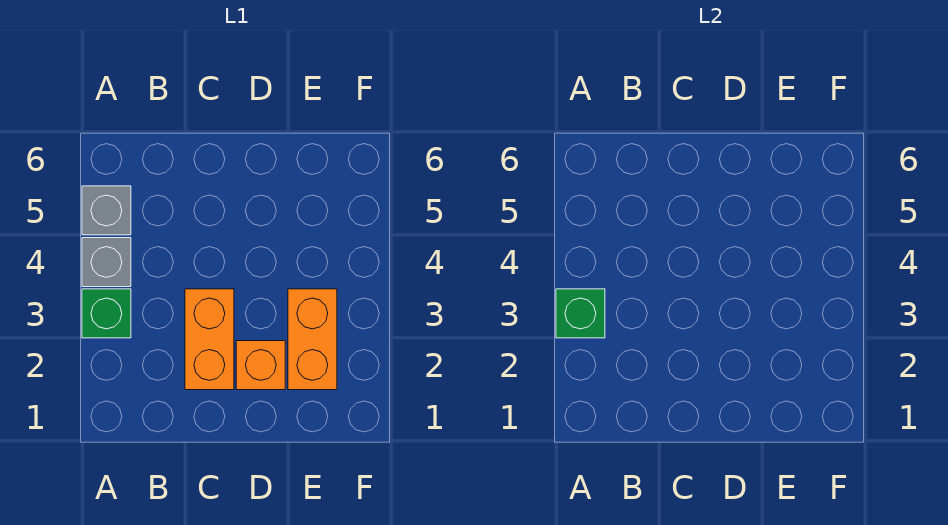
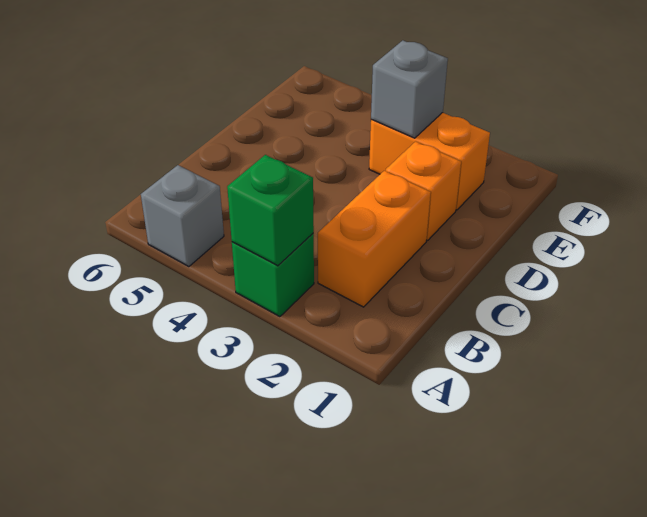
grey 1x1 brick [82,238,131,287] -> grey 1x1 brick moved to [371,40,448,138]
orange 1x2 brick [185,289,234,390] -> orange 1x2 brick turned to [318,171,431,307]

